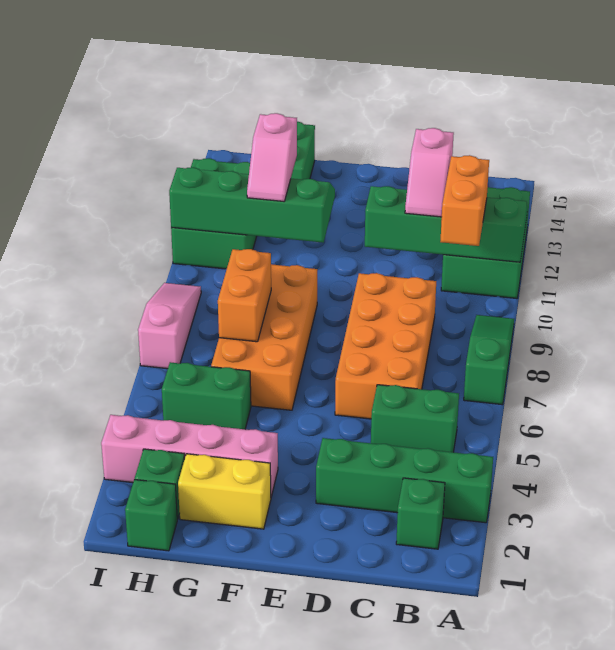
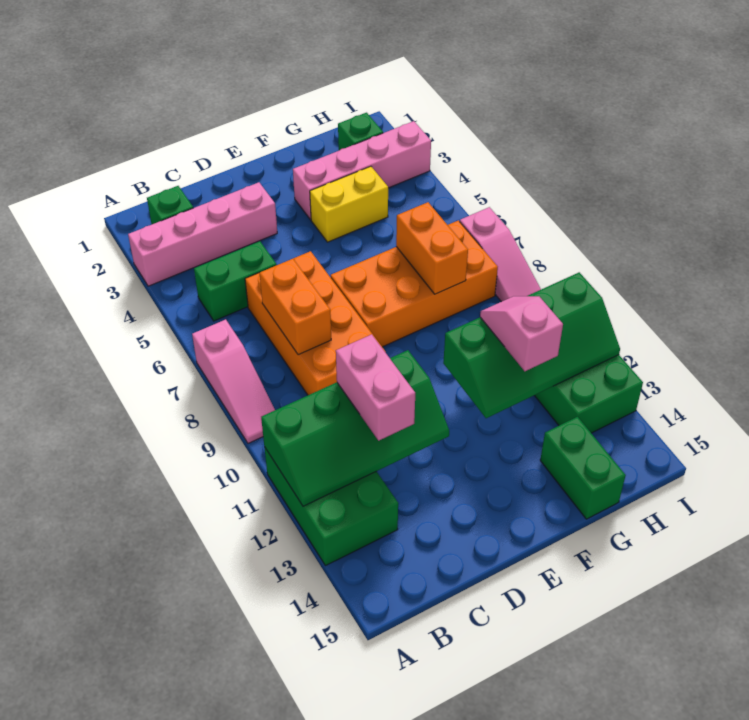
green 1x4 brick [316,438,493,523] -> pink 1x4 brick [128,182,277,286]
green 1x3 slope [464,315,514,405] -> pink 1x3 slope [192,319,275,443]
orange 1x2 brick [440,155,489,246] -> orange 1x2 brick moved to [260,259,331,355]
pink 1x2 slope [405,128,454,217] -> pink 1x2 brick [336,334,415,441]
yellow 1x2 brick [178,454,271,529] -> yellow 1x2 brick moved to [310,166,388,242]
orange 2x4 brick [211,264,317,410] -> orange 2x4 brick turned to [331,220,498,347]
green 1x2 brick [162,362,251,429] -> none
green 1x1 brick [125,479,177,551] -> none

